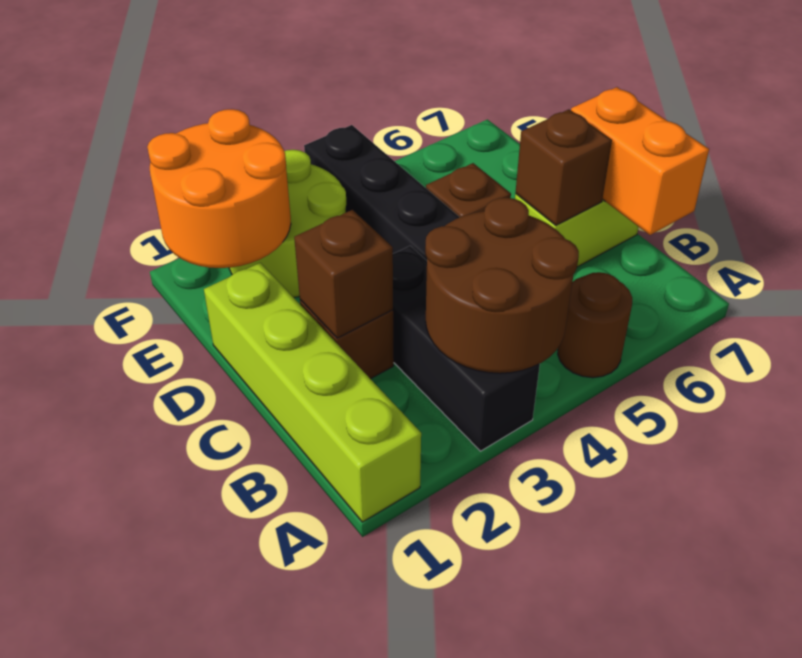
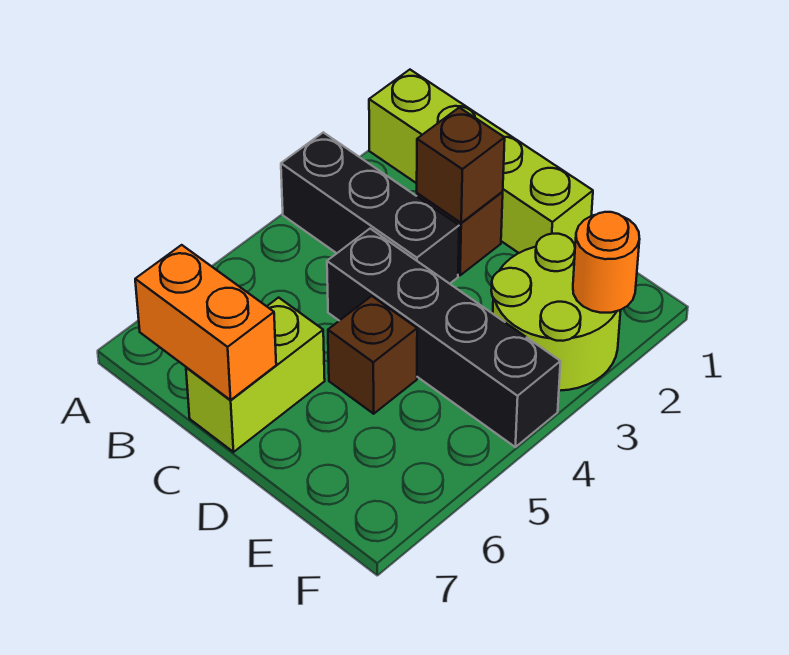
brown 2x2 round brick [425,198,579,373] -> none
brown 1x1 round brick [558,272,632,378] -> none
brown 1x1 brick [515,109,612,225] -> none
orange 2x2 round brick [147,109,291,268] -> orange 1x1 round brick [573,212,640,313]

